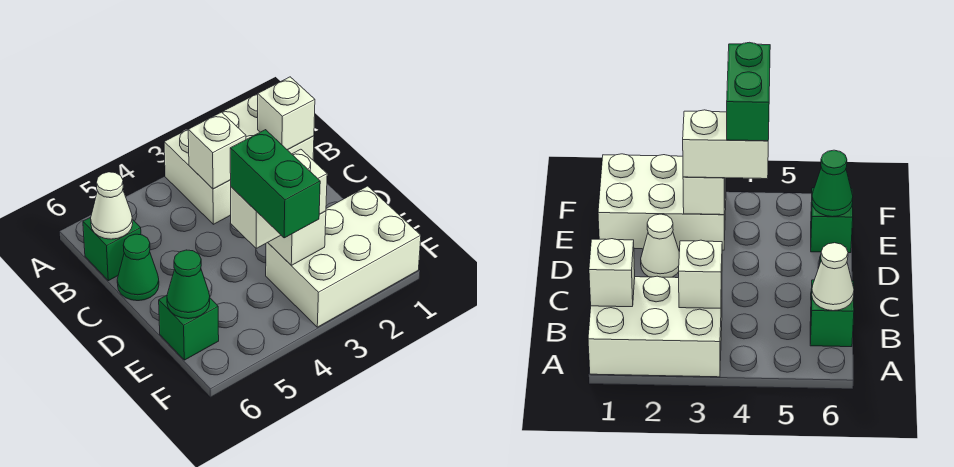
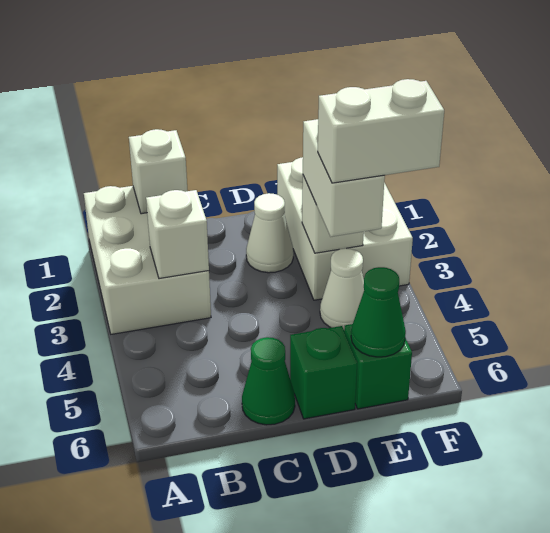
green 1x1 brick [83,217,141,281] -> green 1x1 brick moved to [290,326,357,419]
white 1x1 cone [91,172,133,239] -> white 1x1 cone moved to [320,248,364,330]
green 1x2 brick [230,130,320,238] -> white 1x2 brick [318,79,444,183]

